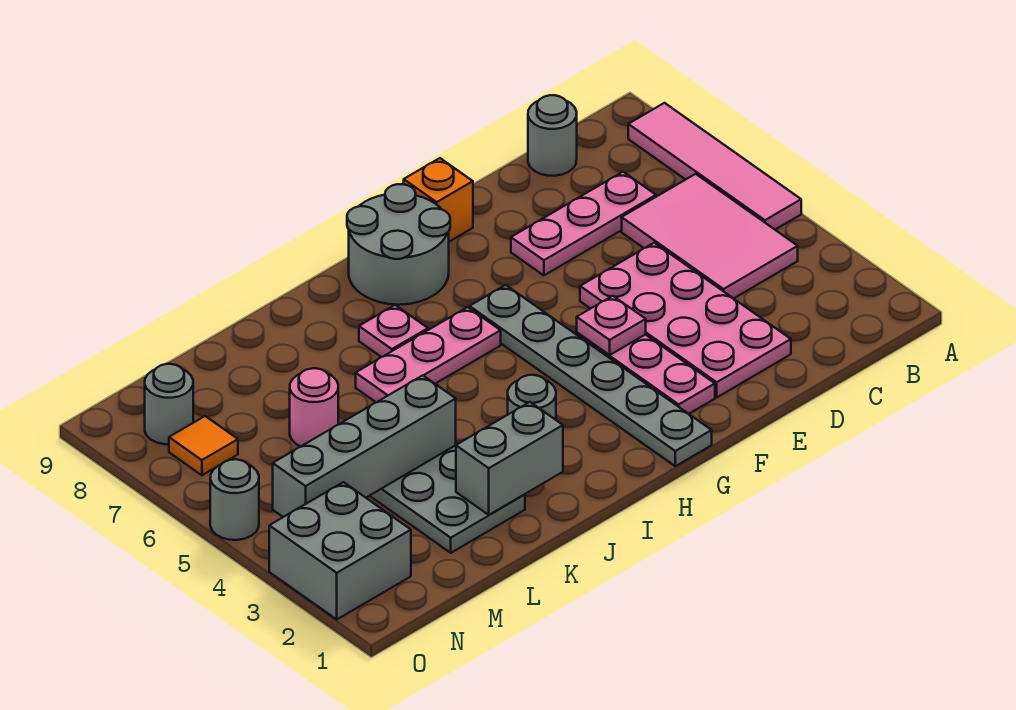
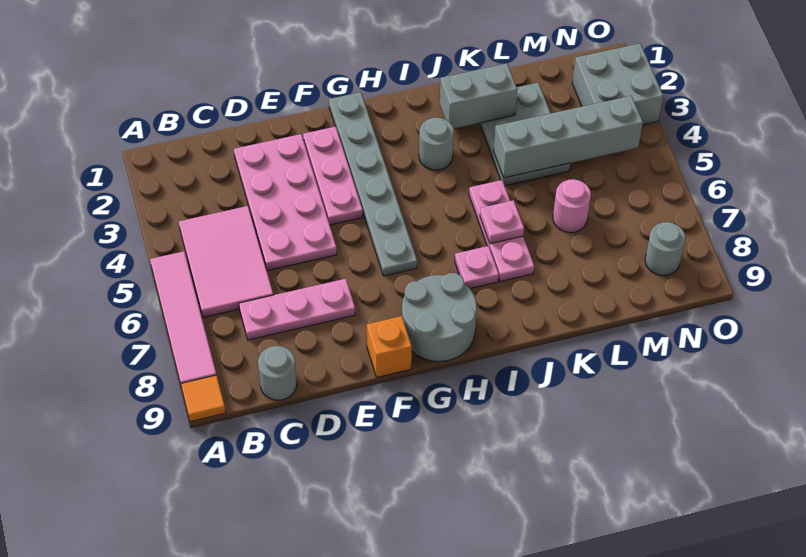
pink 1x1 plate [577,296,646,355] -> pink 1x1 plate moved to [480,200,524,244]
pink 1x3 plate [356,307,501,402] -> pink 1x3 plate turned to [469,180,534,282]
orange 1x1 tile [169,416,238,475] -> orange 1x1 tile moved to [181,375,226,422]
grey 1x1 round brick [210,459,259,540] -> none

